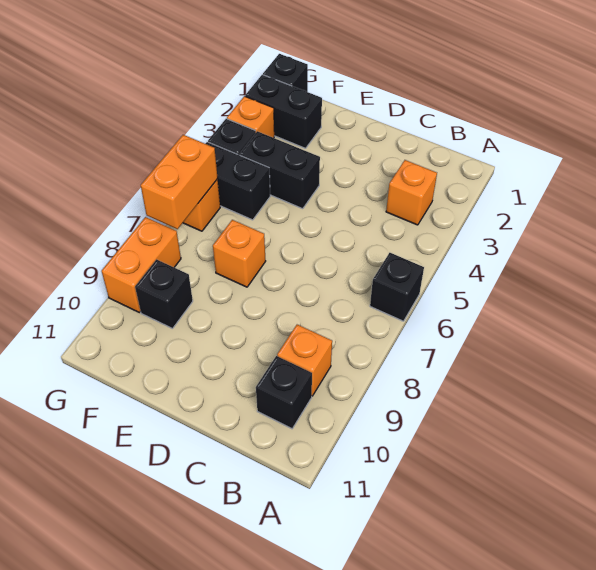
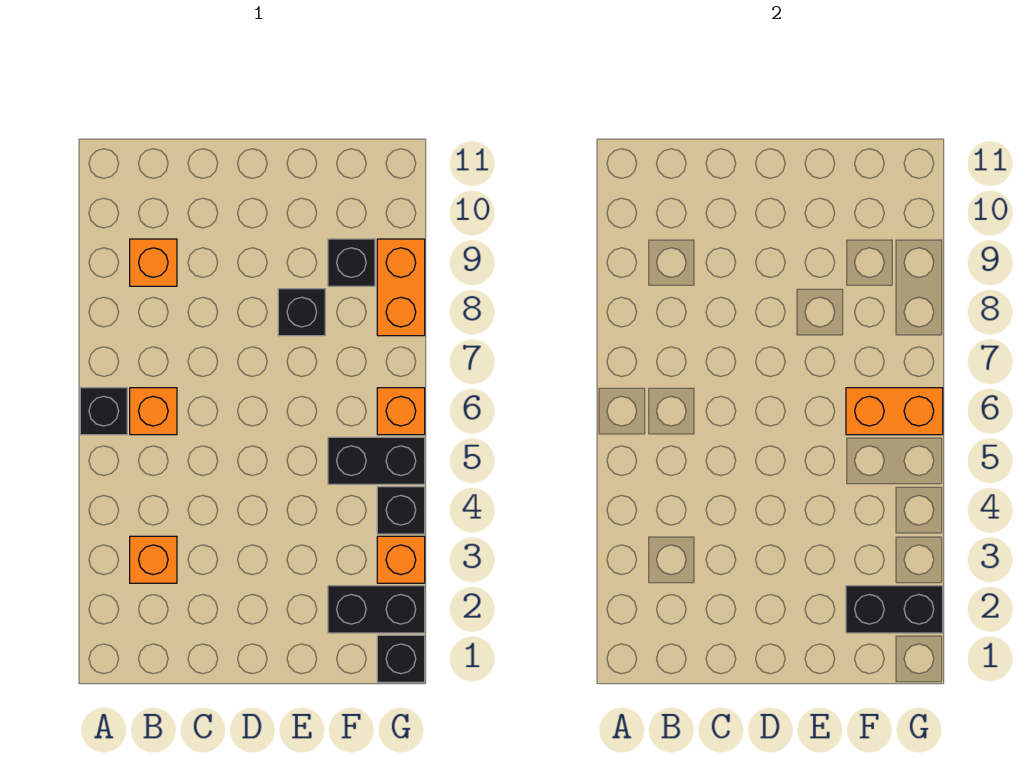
black 1x1 brick [256,356,312,429] -> black 1x1 brick moved to [278,289,325,336]
black 1x2 brick [240,131,320,209] -> black 1x2 brick moved to [846,586,943,633]
orange 1x1 brick [213,220,266,287] -> orange 1x1 brick moved to [130,388,177,435]
orange 1x2 brick [141,135,218,229] -> orange 1x2 brick turned to [846,388,943,435]

